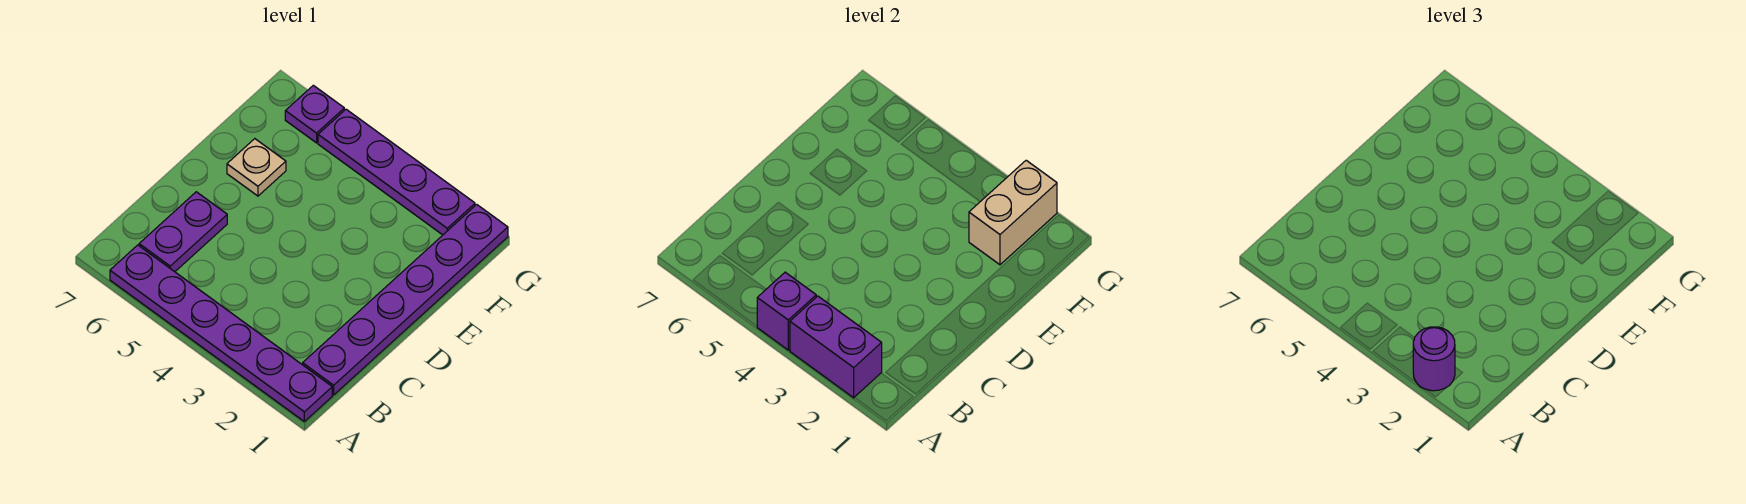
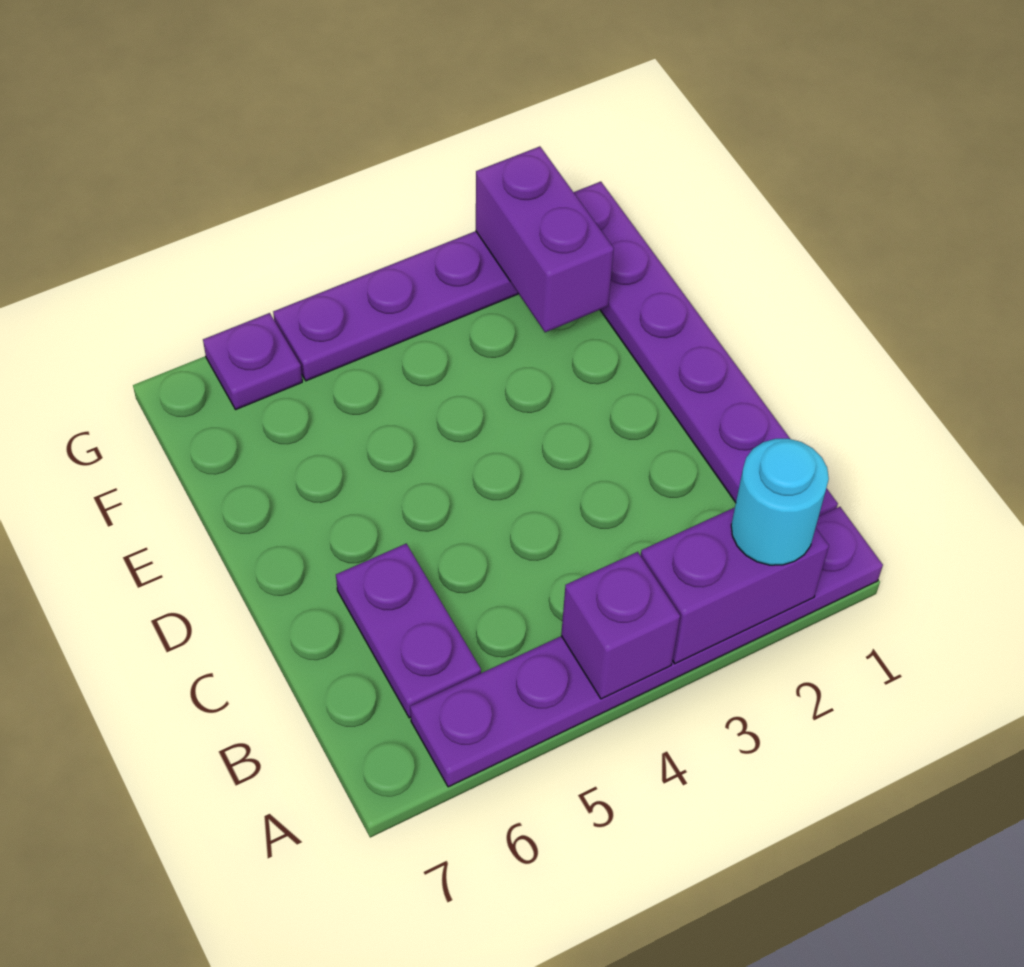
purple 1x1 round brick [1413,327,1455,391] -> cyan 1x1 round brick [731,439,829,565]
tan 1x1 plate [227,139,286,196] -> none
tan 1x2 brick [969,160,1057,265] -> purple 1x2 brick [476,146,614,332]

